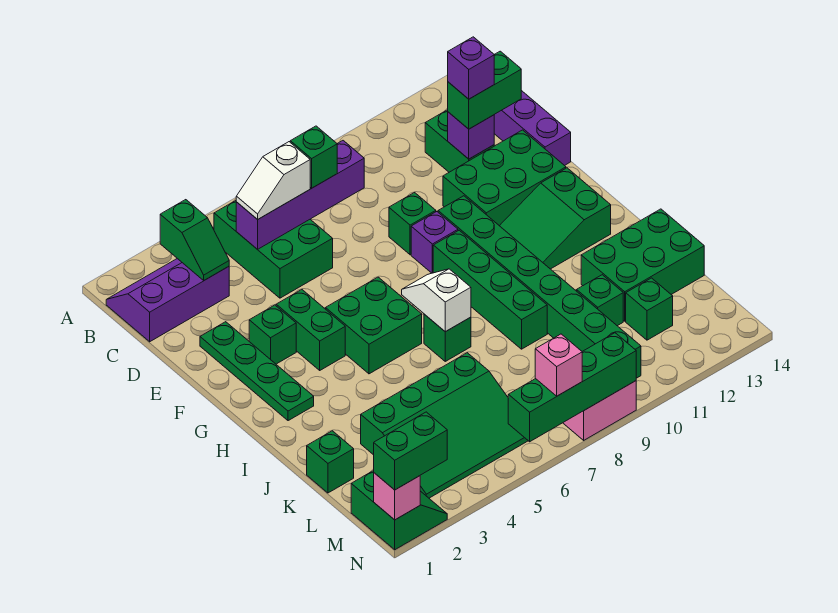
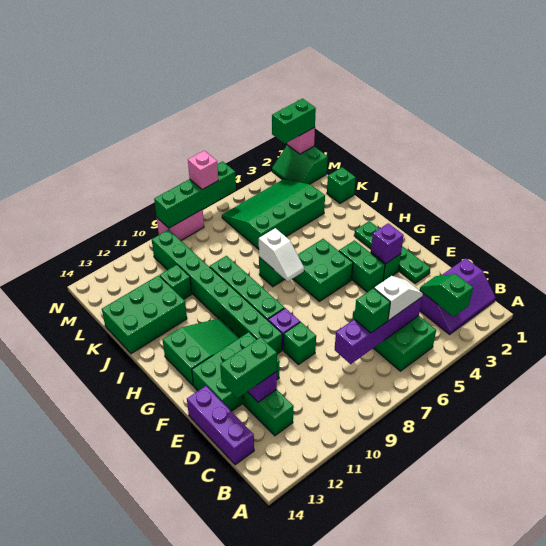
purple 1x1 brick [448,37,494,99] -> purple 1x1 brick moved to [371,223,404,263]
green 1x1 brick [626,278,673,340] -> none

